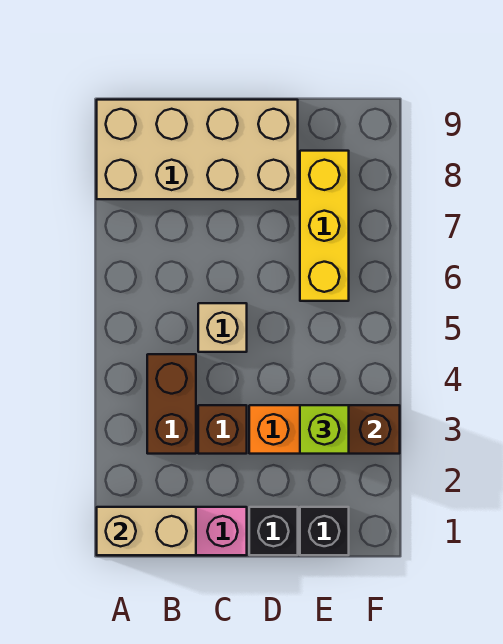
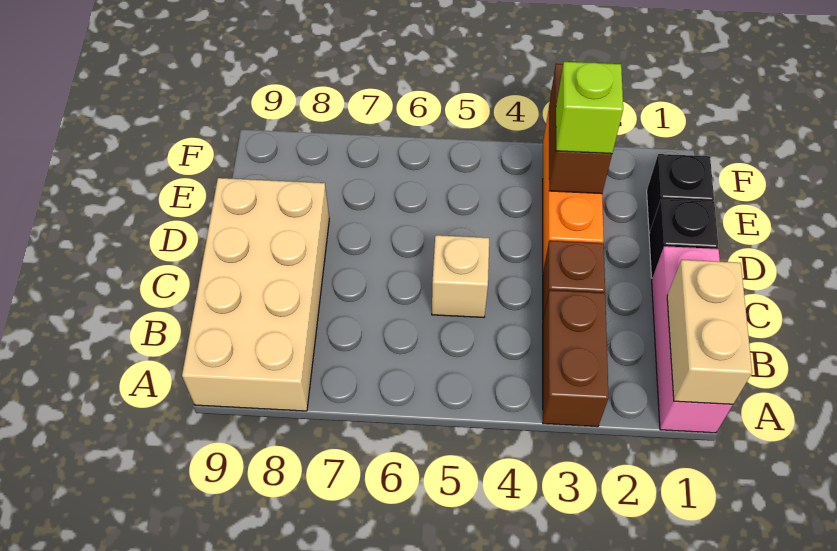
brown 1x2 brick [147,354,196,454] -> brown 1x2 brick turned to [543,290,609,427]
yellow 1x3 brick [300,151,349,301] -> none

